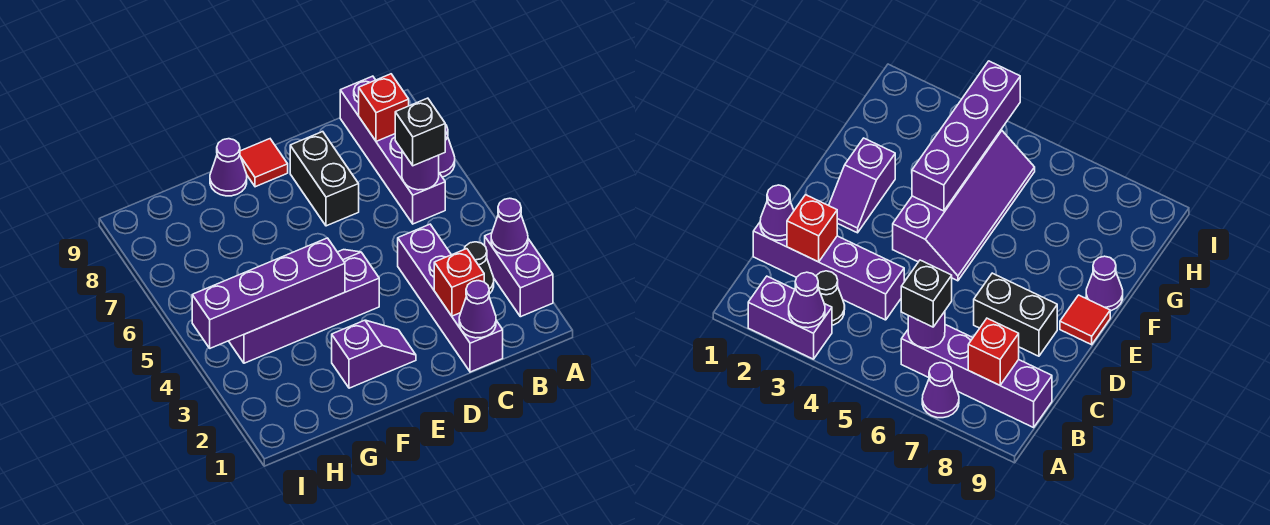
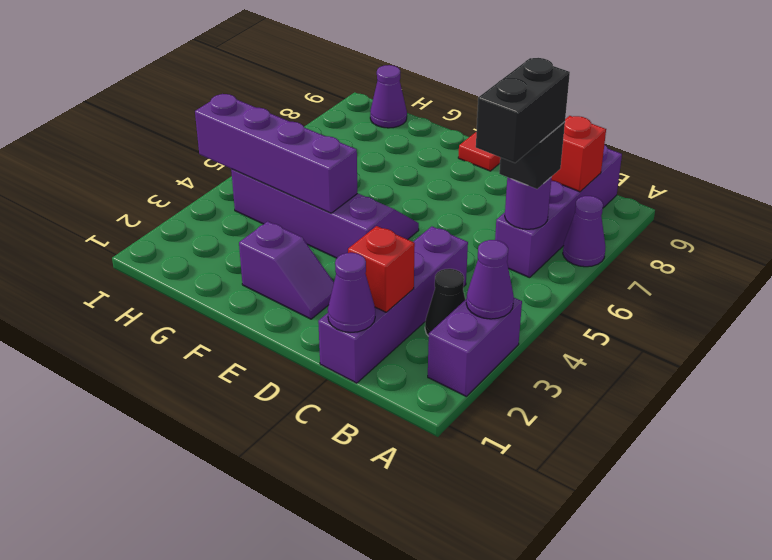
black 1x2 brick [290,132,359,226] -> black 1x2 brick moved to [476,58,570,163]
purple 1x1 cone [210,139,247,196] -> purple 1x1 cone moved to [370,65,407,128]

